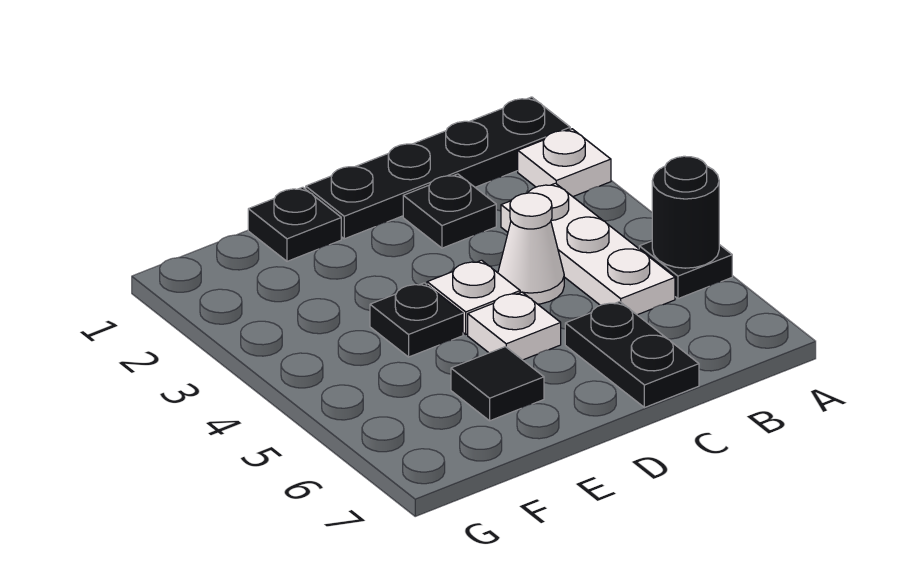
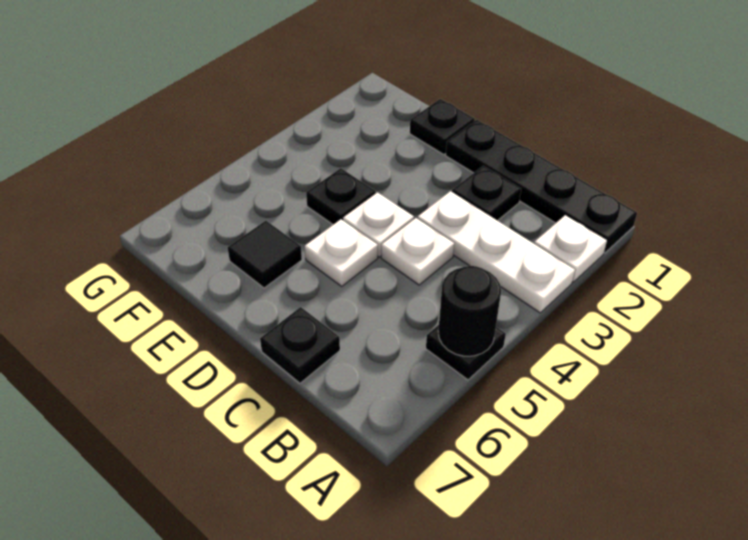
white 1x3 plate [501,183,675,315] -> white 1x3 plate turned to [418,191,575,313]
white 1x1 cone [498,193,564,304] -> white 1x1 plate [381,218,454,285]
black 1x2 plate [565,302,699,408] -> black 1x1 plate [260,307,340,383]

